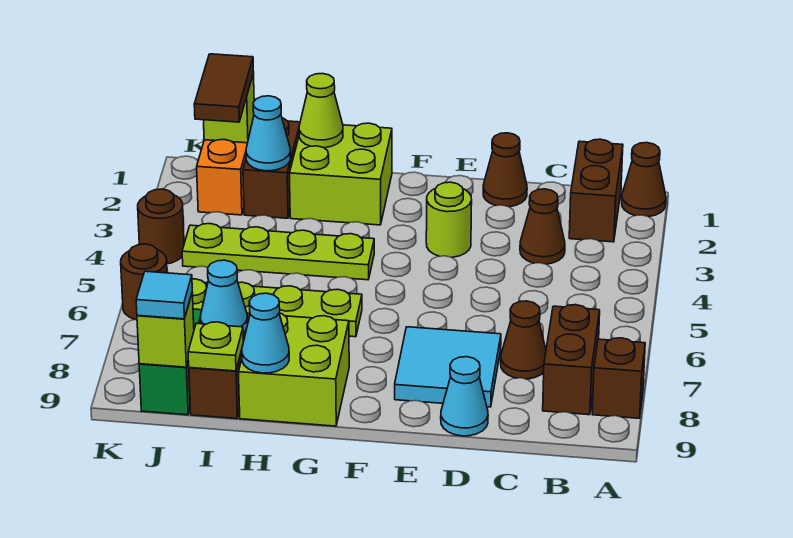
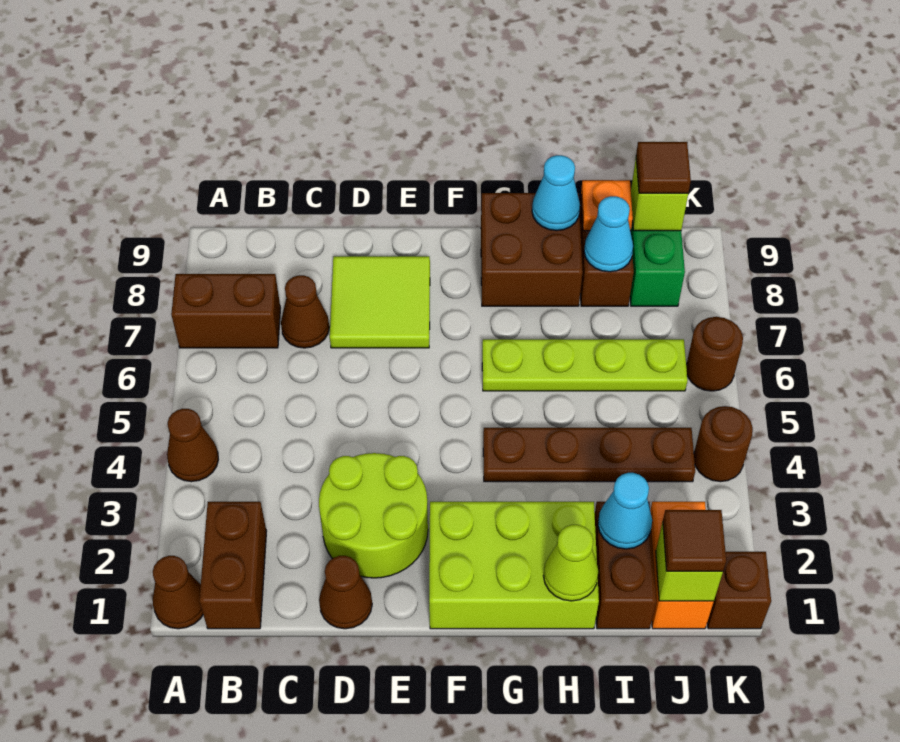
brown 1x1 brick [592,338,645,418] -> brown 1x1 brick moved to [707,552,771,629]
brown 1x2 brick [543,305,600,415] -> brown 1x2 brick turned to [171,274,280,348]
brown 1x1 cone [520,189,565,264] -> brown 1x1 cone moved to [167,409,218,482]
cyan 2x2 tile [395,327,501,407] -> lime 2x2 tile [330,256,430,348]
cyan 1x1 cone [441,357,488,436] -> none
lime 1x1 round brick [426,182,472,257] -> lime 2x2 round brick [319,453,428,578]
lime 2x2 brick [289,123,392,225] -> lime 2x3 brick [429,502,599,629]
lime 1x4 plate [182,224,374,280] -> brown 1x4 plate [483,428,695,482]
lime 2x2 brick [238,313,349,426] -> brown 2x2 brick [481,193,583,306]
lime 1x1 plate [188,322,243,371] -> orange 1x1 plate [581,180,633,231]
brown 1x2 tile [194,54,253,122] -> brown 1x1 tile [663,510,726,571]
cyan 1x1 tile [136,271,192,319] -> brown 1x1 tile [636,142,691,193]

